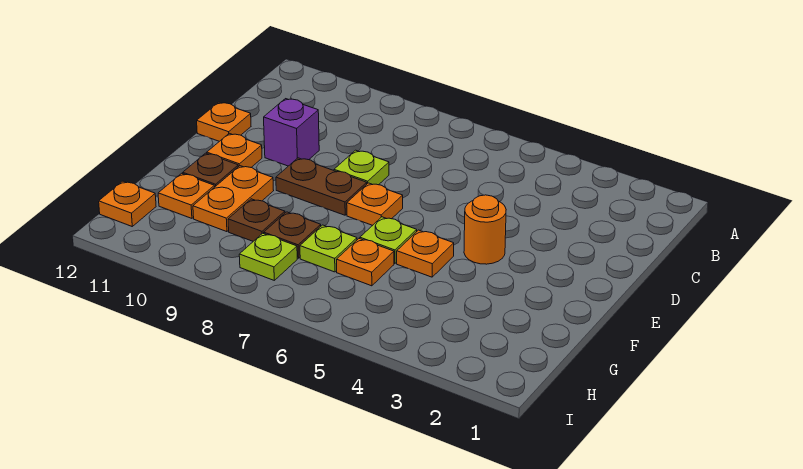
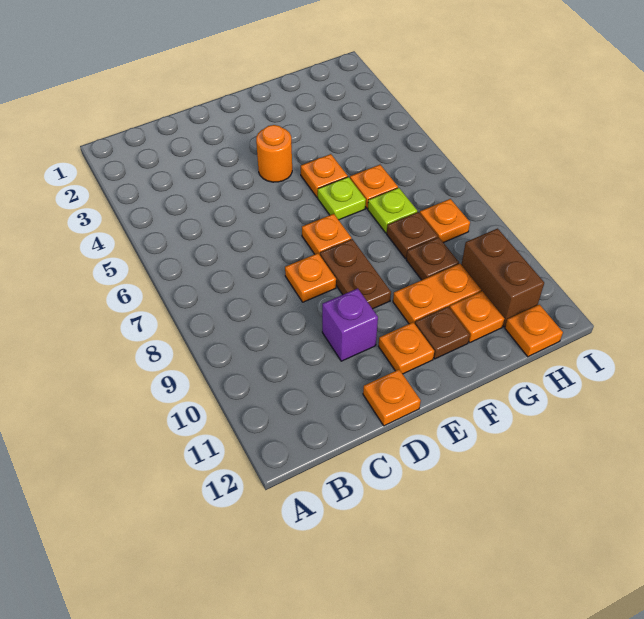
lime 1x1 plate [334,150,389,185] -> orange 1x1 plate [285,253,336,302]
lime 1x1 plate [239,233,297,280] -> orange 1x1 plate [420,199,470,243]
none -> brown 1x2 brick [461,229,544,327]

